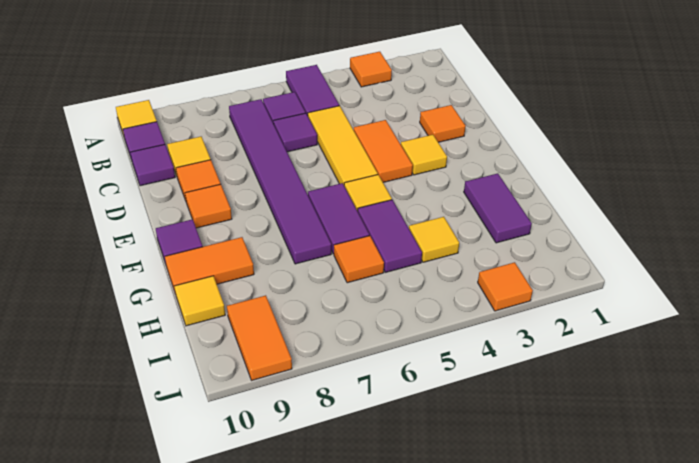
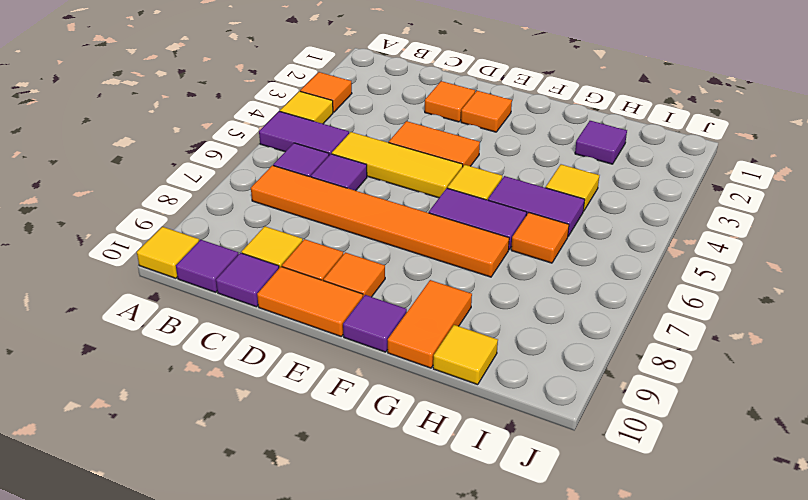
purple 1x6 tile [229,99,331,264] -> orange 1x6 tile [251,165,509,277]
yellow 1x1 tile [401,135,447,175] -> yellow 1x1 tile moved to [280,91,333,124]
purple 1x2 tile [464,173,532,243] -> purple 1x1 tile [575,121,627,164]
orange 1x2 tile [227,295,292,380] -> orange 1x2 tile moved to [257,267,363,336]
orange 1x1 tile [478,262,533,311] -> orange 1x1 tile moved to [461,91,512,132]

